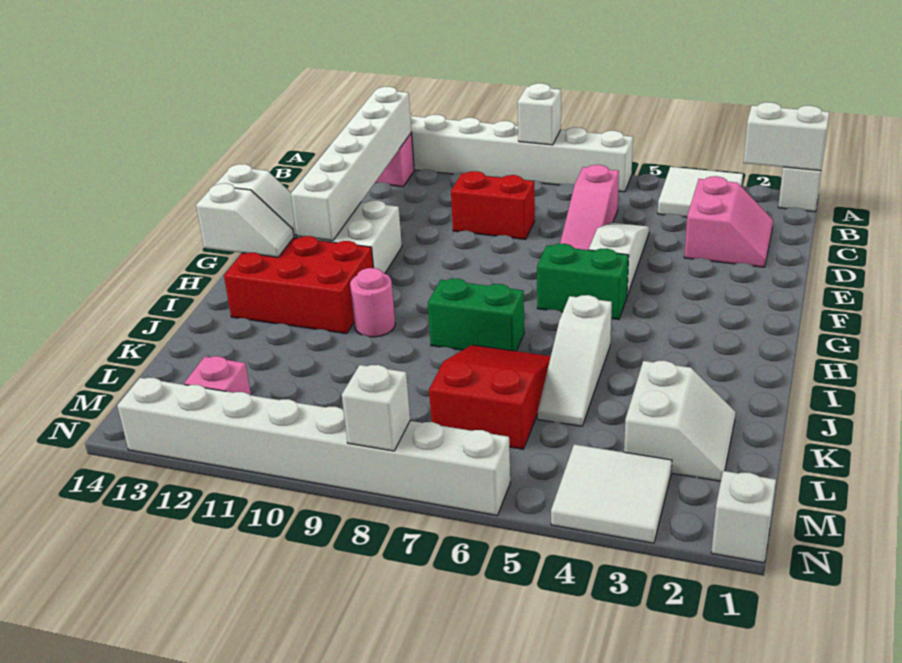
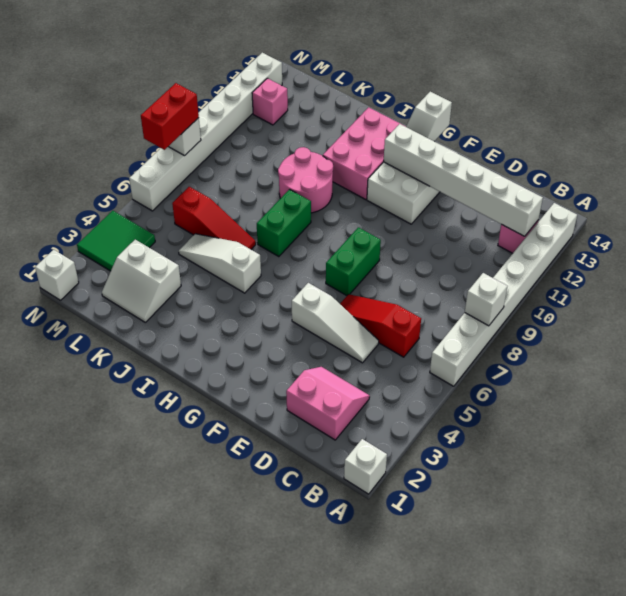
white 1x2 brick [743,102,829,171] -> none
white 2x2 tile [658,167,743,217] -> none
pink 2x2 slope [684,176,773,267] -> pink 2x2 slope turned to [286,367,370,440]
pink 1x3 slope [560,165,619,250] -> red 1x3 slope [340,294,421,357]
red 1x2 brick [451,171,535,239] -> red 1x2 brick moved to [141,83,199,150]
green 1x2 brick [537,244,629,319] -> green 1x2 brick moved to [326,227,381,296]
red 2x3 brick [224,236,373,334] -> pink 2x3 brick [323,107,406,200]
white 1x2 slope [196,183,294,257] -> none
pink 1x1 round brick [350,268,395,337] -> pink 2x2 round brick [278,147,333,213]
red 2x3 slope [429,345,551,449] -> red 1x3 slope [172,187,256,249]
white 2x2 tile [551,444,672,543] -> green 2x2 tile [77,211,155,271]

